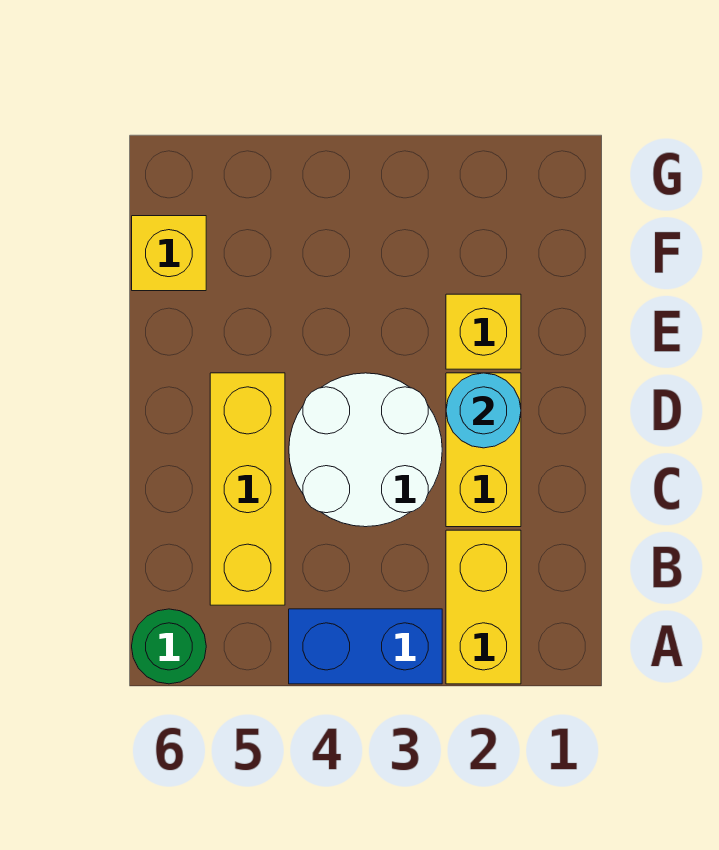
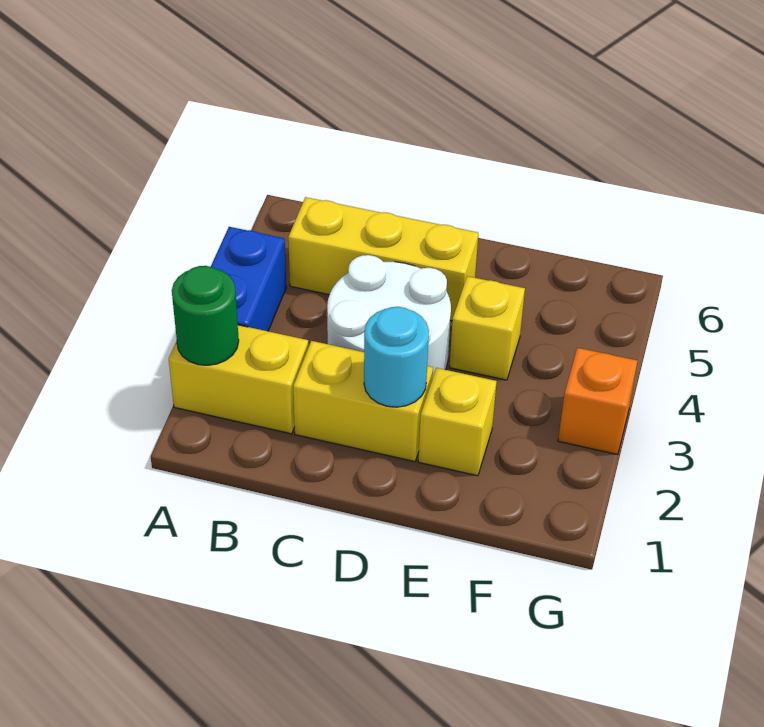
green 1x1 round brick [132,609,206,684] -> green 1x1 round brick moved to [172,266,239,365]
yellow 1x1 brick [132,216,206,291] -> yellow 1x1 brick moved to [450,276,525,380]
none -> orange 1x1 brick [558,348,637,455]

